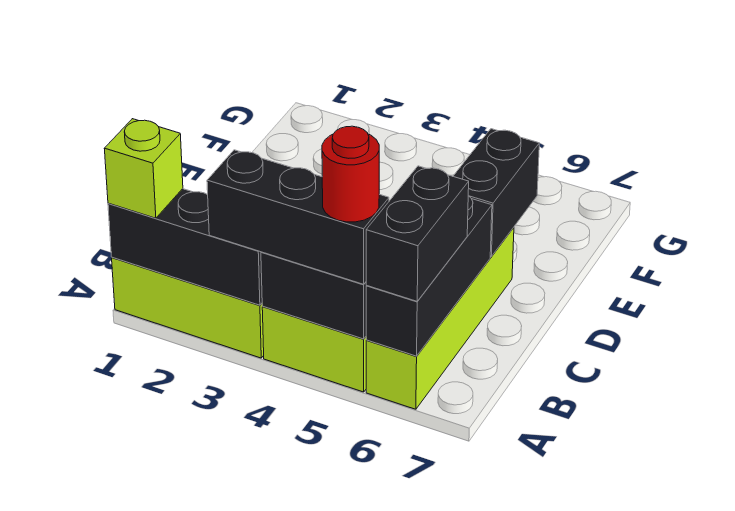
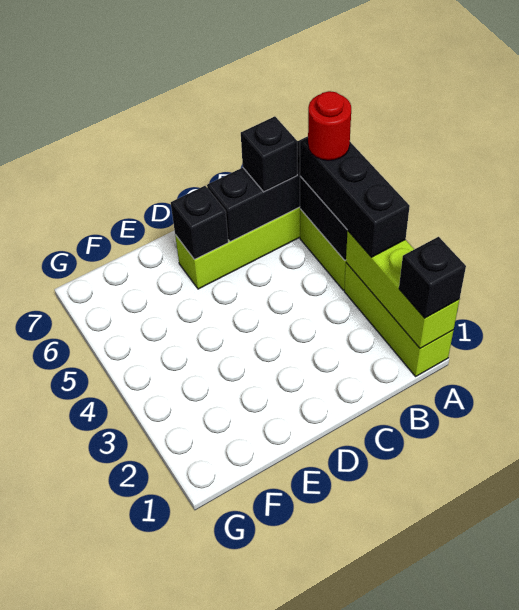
black 1x3 brick [108,189,262,305] -> lime 1x3 brick [346,231,459,348]
lime 1x1 brick [104,119,183,218] -> black 1x1 brick [399,237,466,318]
black 1x2 brick [366,166,469,301] -> black 1x1 brick [241,116,297,192]
black 1x2 brick [453,129,539,257] -> black 1x1 brick [171,186,228,260]

